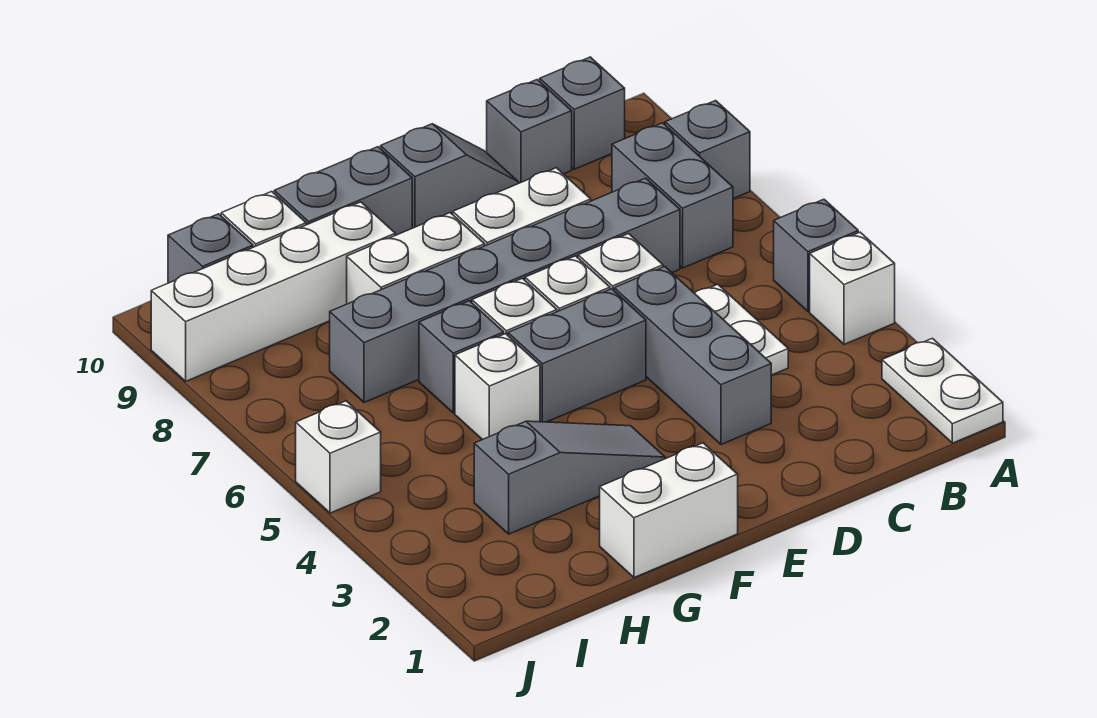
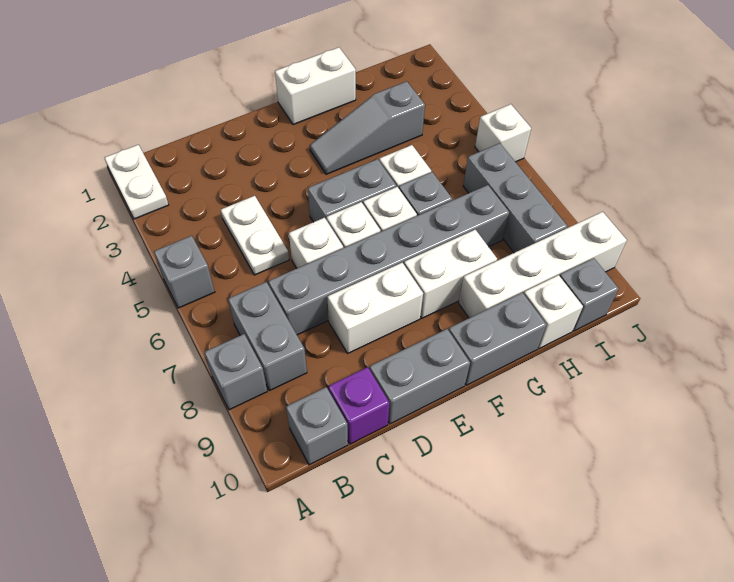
white 1x1 brick [810,232,895,344] -> none
grey 1x1 brick [487,80,572,183] -> purple 1x1 brick [329,367,389,444]
grey 1x3 brick [614,267,771,444] -> grey 1x3 brick moved to [463,143,567,253]
grey 1x2 slope [381,124,519,228] -> grey 1x2 brick [370,329,470,424]

